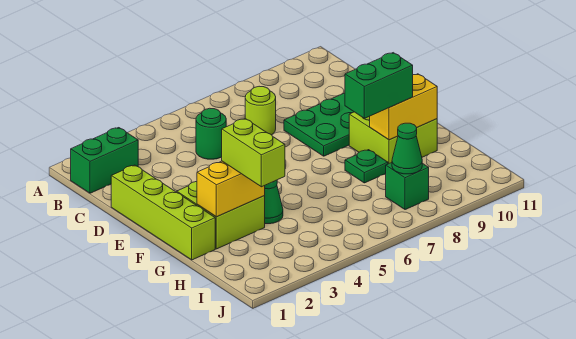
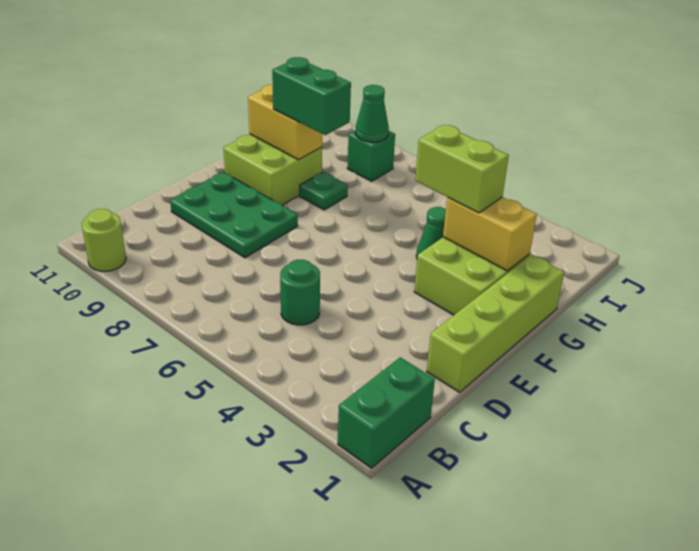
green 1x2 brick [71,128,138,193] -> green 1x2 brick turned to [338,357,435,468]
lime 1x1 round brick [245,86,276,135] -> lime 1x1 round brick moved to [82,209,126,271]
lime 1x2 brick [222,119,285,187] -> lime 1x2 brick turned to [415,125,509,213]

